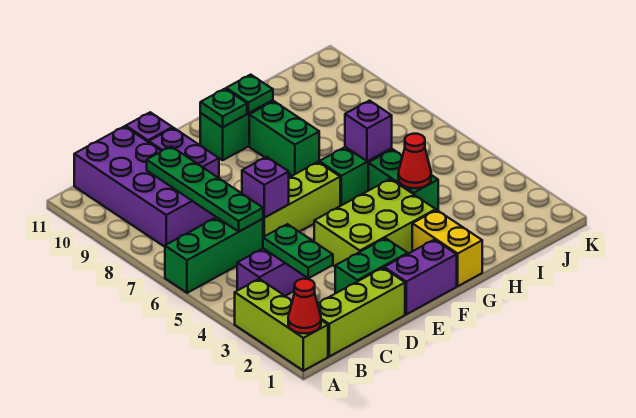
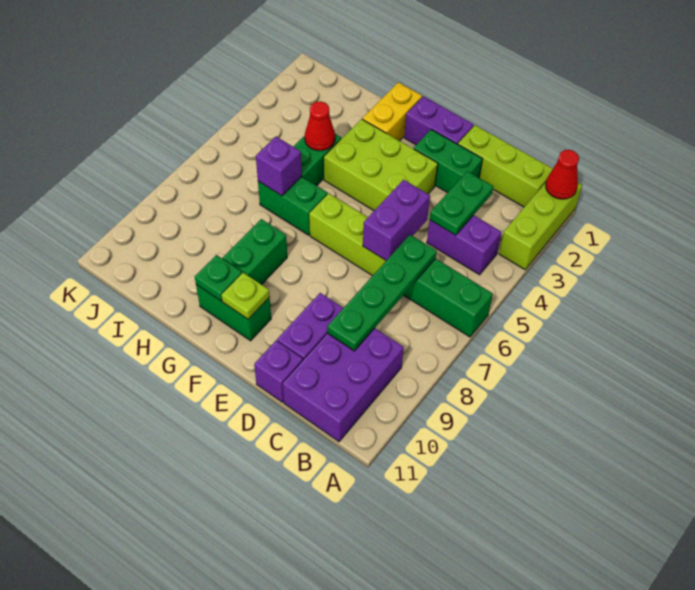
purple 2x4 brick [74,126,216,247] -> purple 2x3 brick [283,328,404,442]
purple 1x1 brick [242,157,289,218] -> purple 1x2 brick [363,180,430,260]
green 1x1 plate [200,89,247,127] -> lime 1x1 plate [221,273,270,319]

